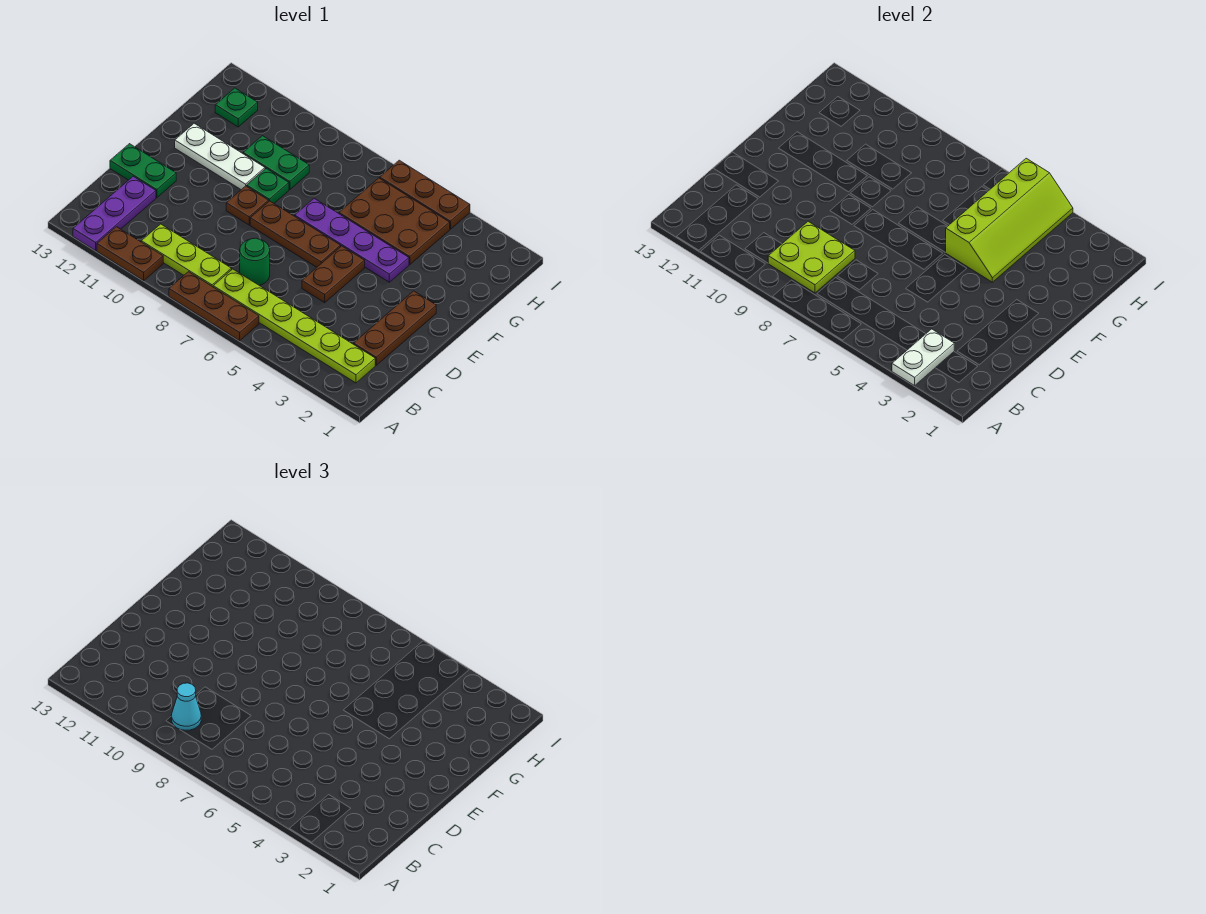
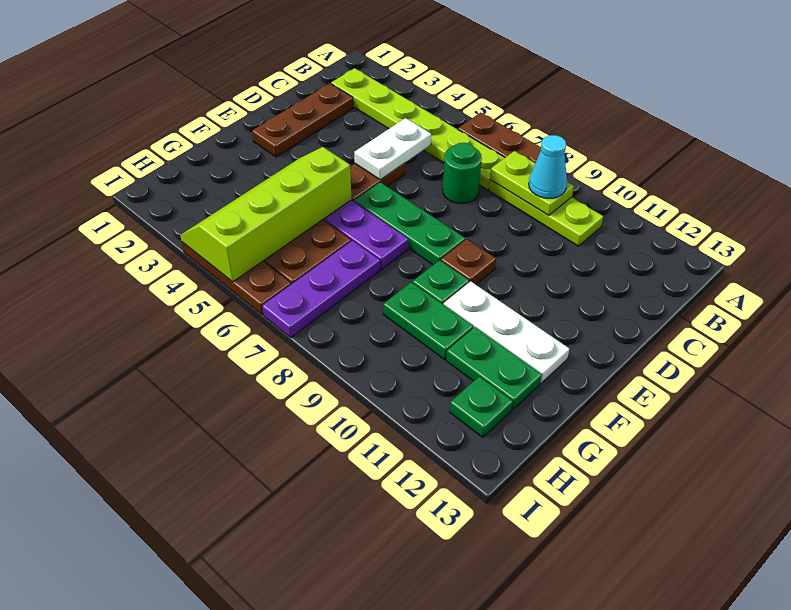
white 1x2 plate [892,329,954,386] -> white 1x2 plate moved to [354,118,431,180]
brown 1x2 plate [97,227,163,281] -> none
purple 1x3 plate [73,176,156,251] -> purple 1x3 plate moved to [262,241,380,338]
lime 2x2 plate [768,221,855,293] -> lime 1x2 plate [490,151,574,215]
green 1x2 plate [110,144,176,198] -> green 1x2 plate moved to [446,327,542,410]
brown 1x3 plate [250,201,341,267] -> green 1x3 plate [354,182,465,265]

